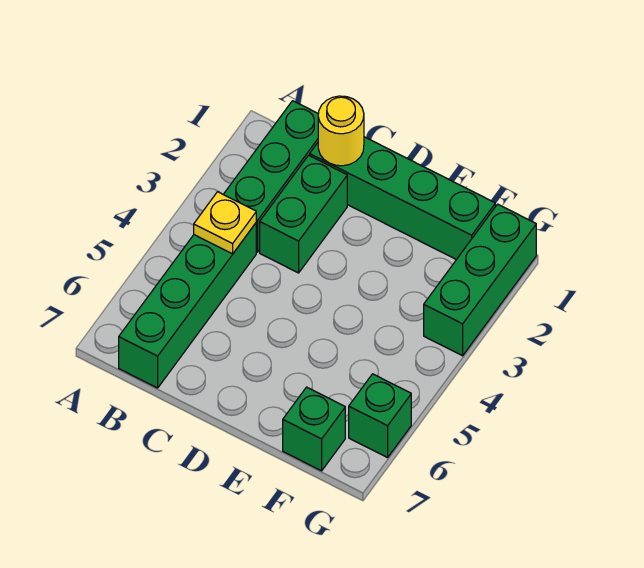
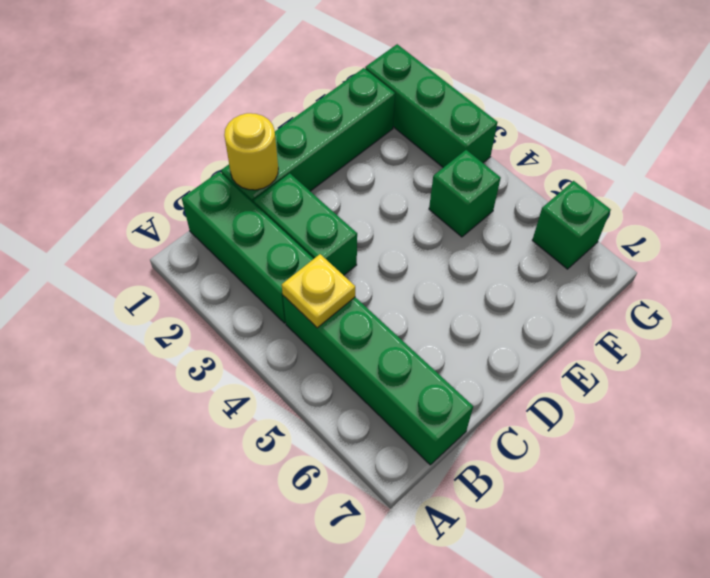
green 1x1 brick [283,387,345,471] -> green 1x1 brick moved to [429,150,501,237]

